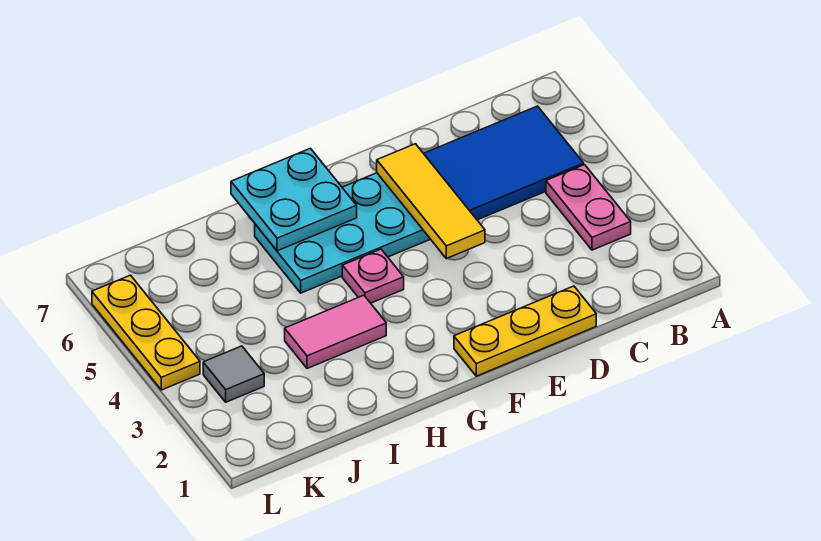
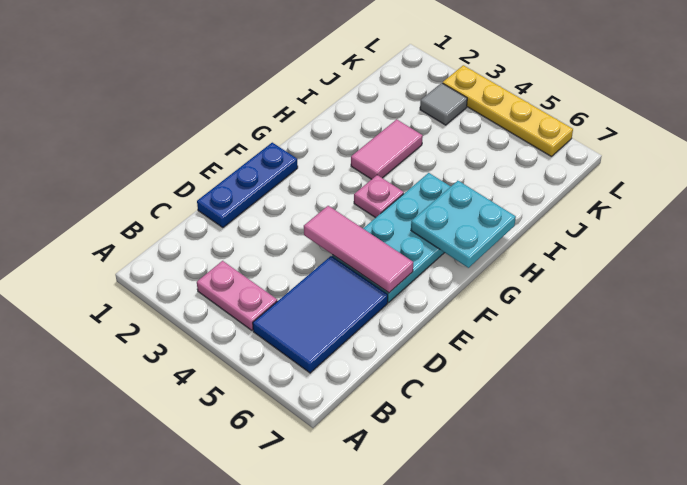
yellow 1x3 plate [454,286,596,376] -> blue 1x3 plate [197,143,298,228]
yellow 1x3 tile [377,144,485,259] -> pink 1x3 tile [304,206,413,293]
yellow 1x3 plate [92,275,200,390] -> yellow 1x4 plate [443,65,573,157]

